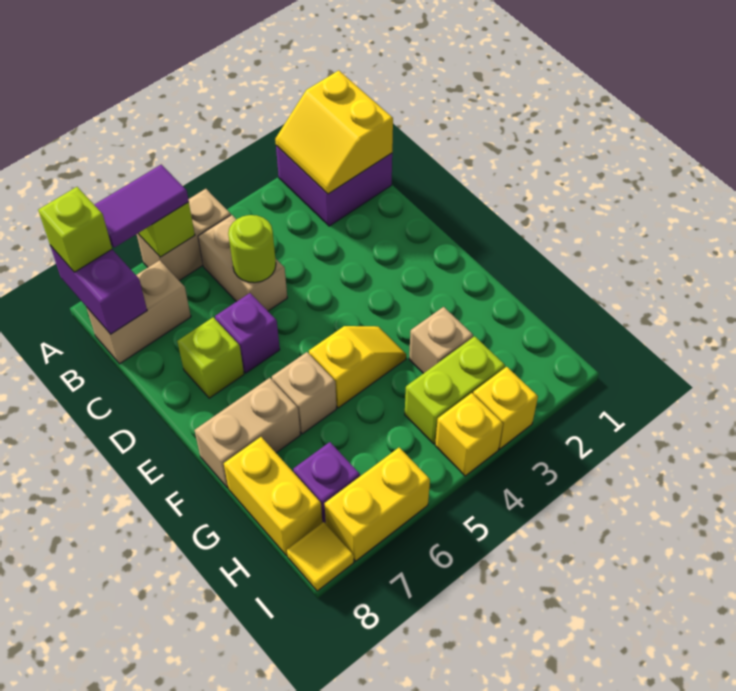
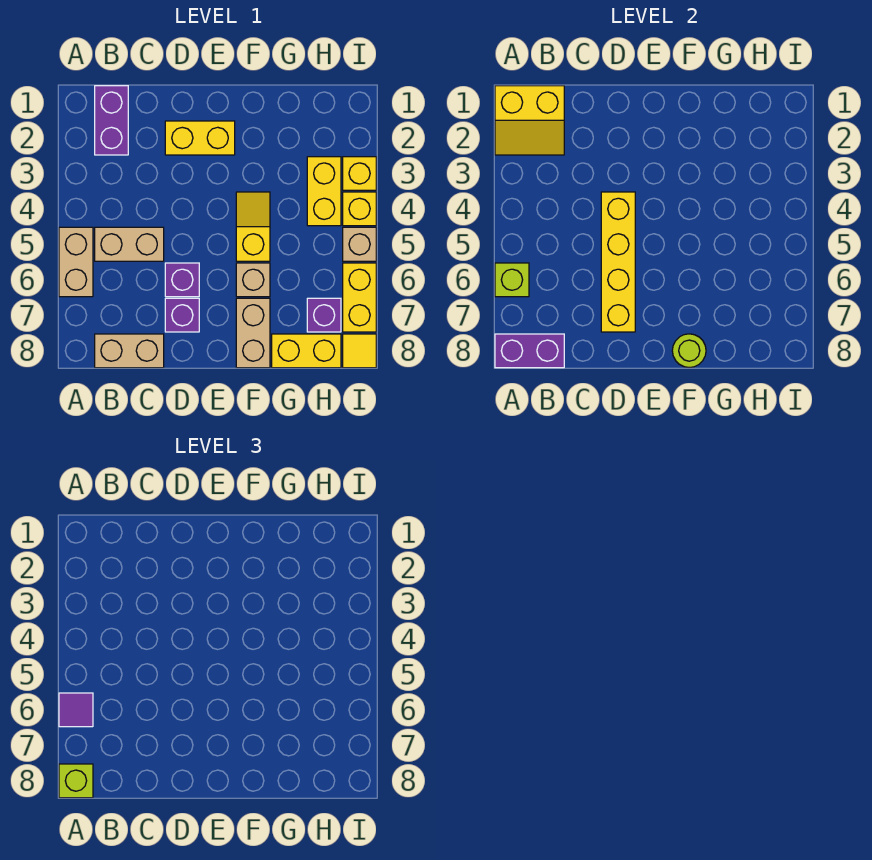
purple 2x2 brick [276,146,392,226] -> purple 1x2 brick [95,86,128,155]
purple 1x2 tile [94,165,189,248] -> purple 1x1 tile [59,693,93,727]
tan 1x2 brick [86,260,191,364] -> tan 1x2 brick turned to [95,334,164,368]
lime 1x1 round brick [228,215,276,283] -> lime 1x1 round brick moved to [672,334,706,368]
none -> yellow 1x2 brick [165,121,235,155]
none -> yellow 1x4 brick [601,192,635,332]
lime 1x1 brick [177,317,244,398] -> purple 1x1 brick [165,298,199,332]
tan 1x1 brick [409,307,473,373] -> tan 1x1 brick moved to [343,227,376,261]
lime 1x2 brick [405,336,505,444] -> yellow 1x2 brick [307,157,341,226]

